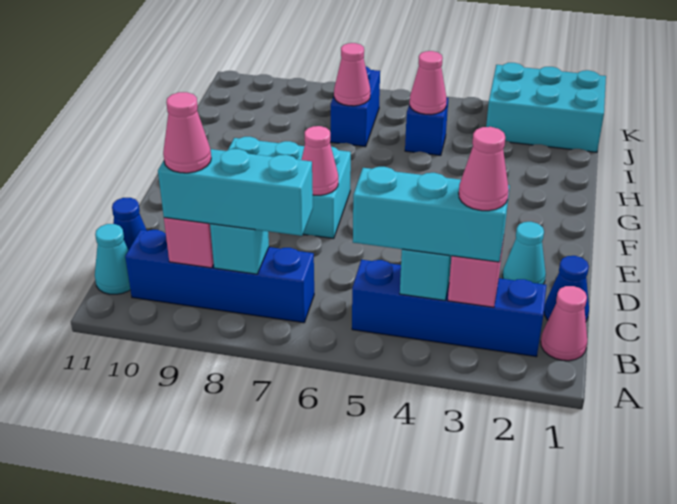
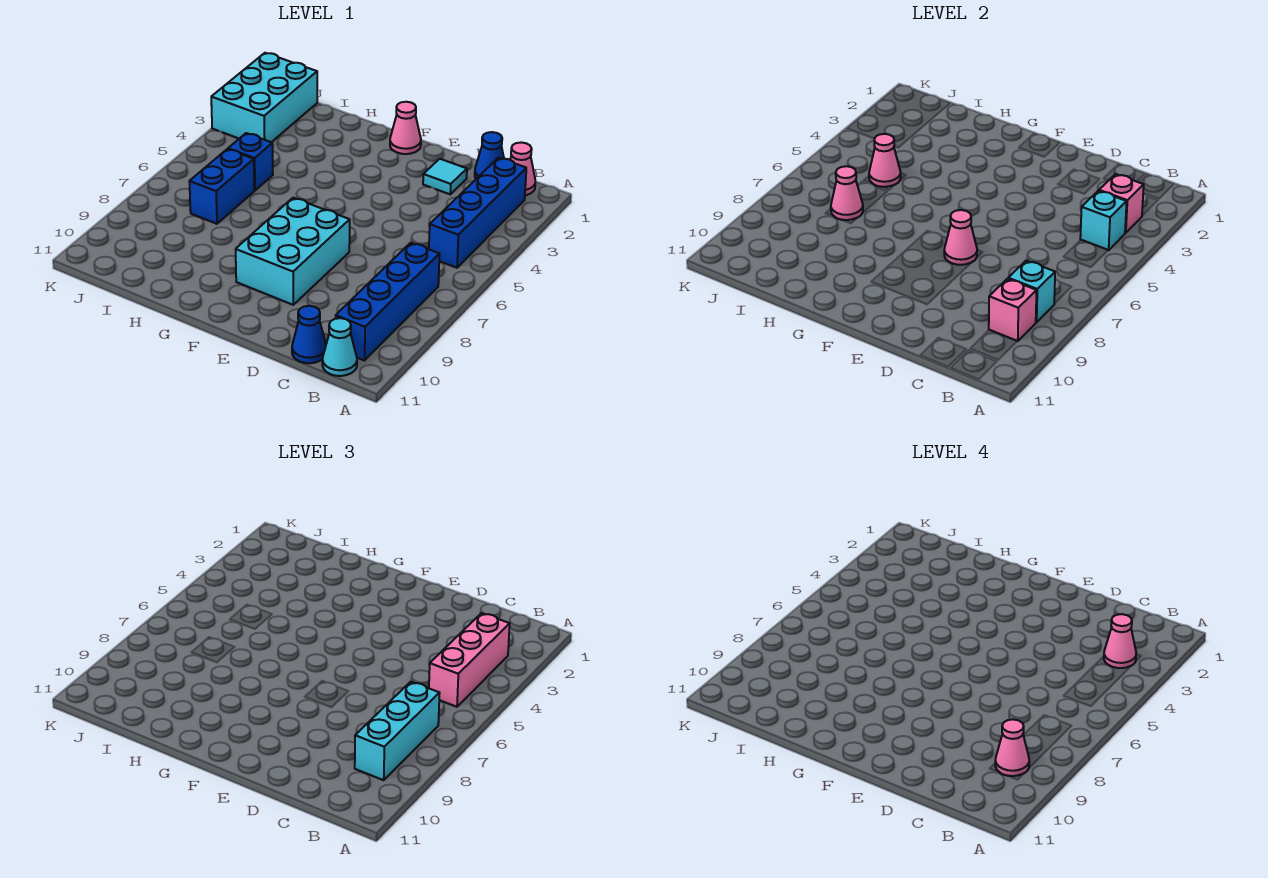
cyan 1x3 brick [353,167,510,262] -> pink 1x3 brick [429,613,510,707]
cyan 1x1 cone [503,222,546,284] -> cyan 1x1 tile [423,159,467,194]
none -> pink 1x1 cone [390,102,421,154]
blue 1x2 brick [331,66,380,147] -> blue 1x2 brick turned to [189,149,254,224]

